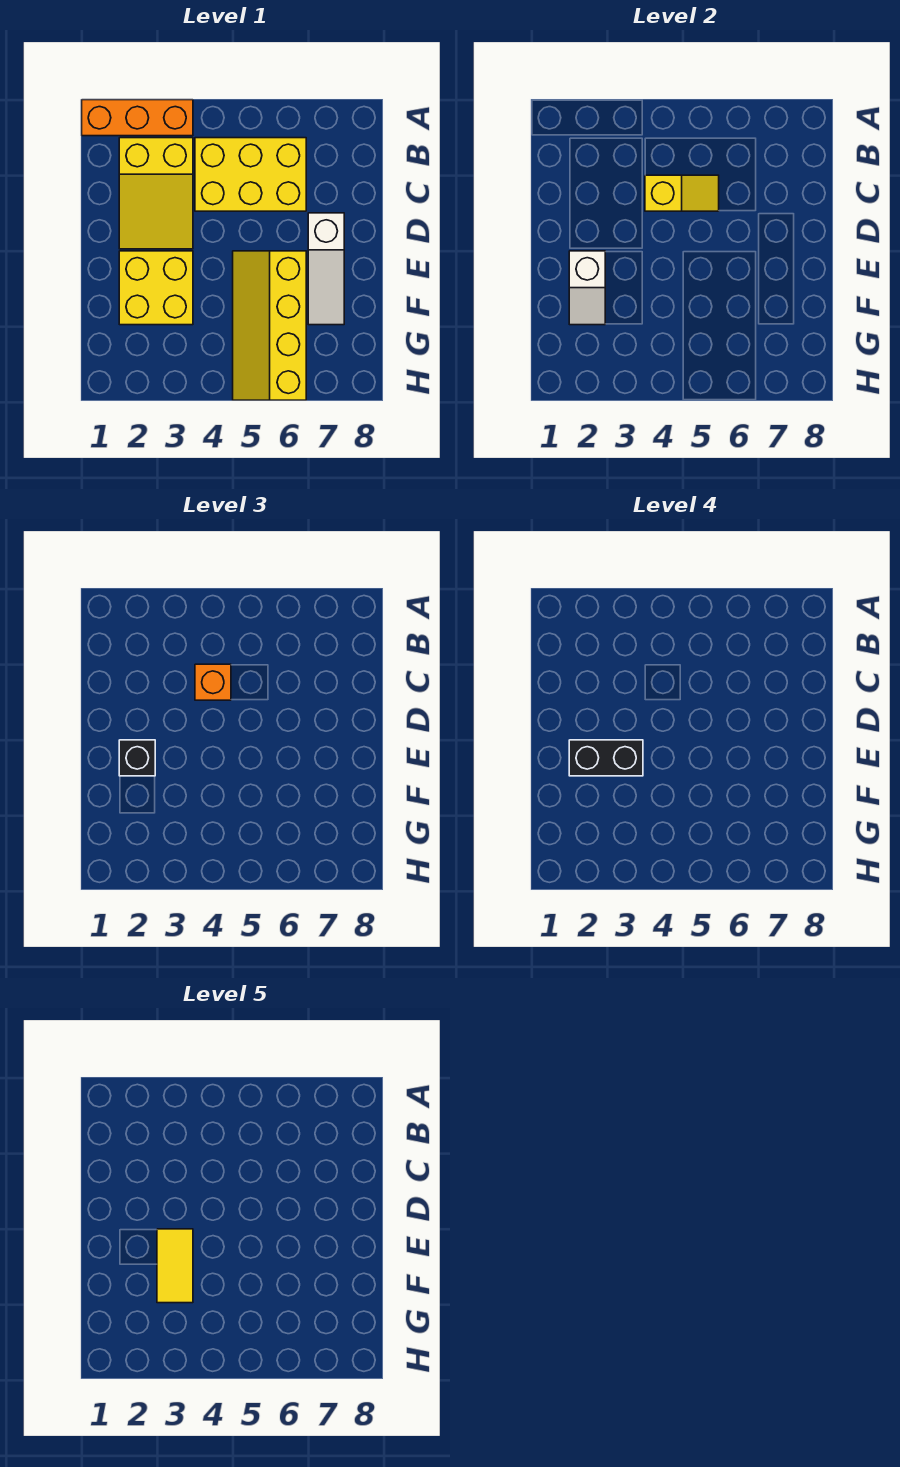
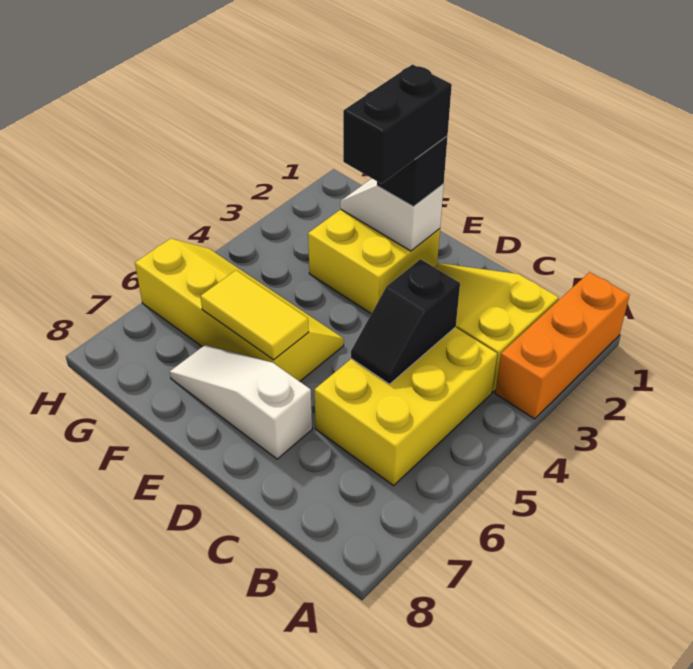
yellow 1x2 slope [645,175,719,211] -> black 1x2 slope [351,259,460,384]
orange 1x1 brick [195,664,231,700] -> none
yellow 1x2 tile [157,1229,193,1303] -> yellow 1x2 tile moved to [200,270,309,360]

